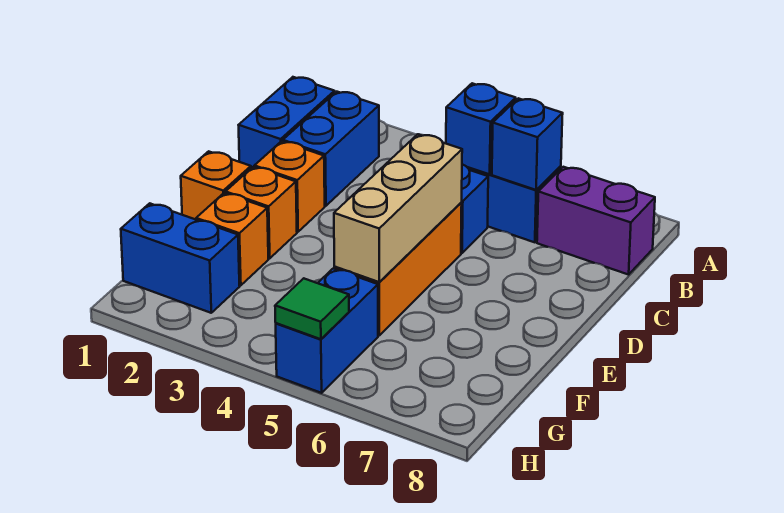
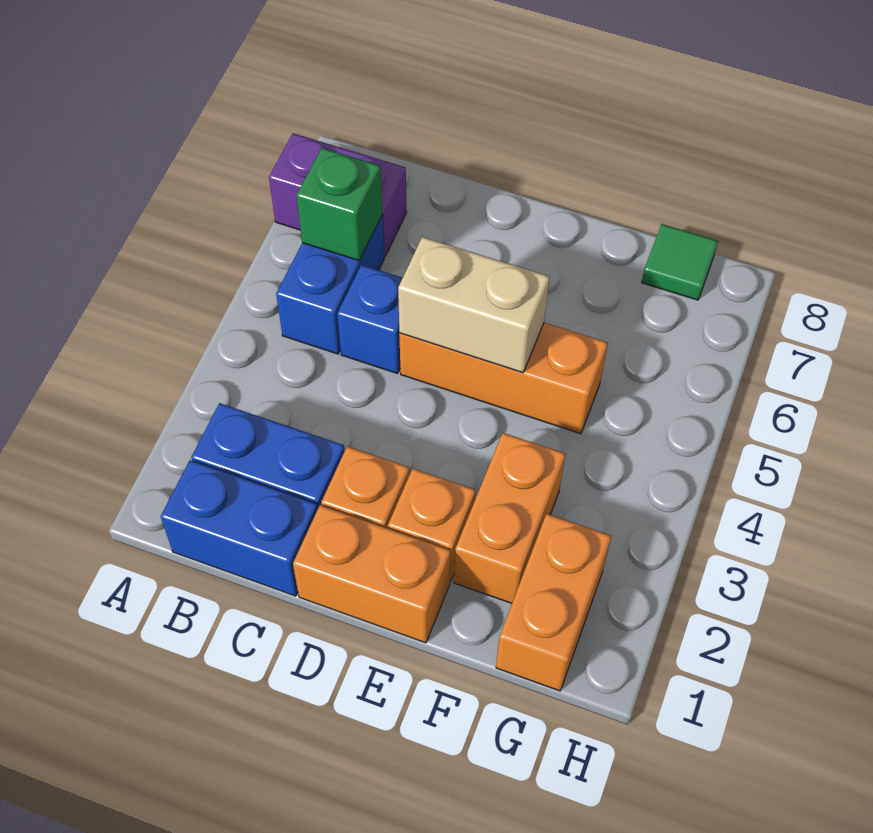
blue 1x1 brick [446,83,516,174] -> none
blue 1x1 brick [492,98,563,190] -> green 1x1 brick [297,148,382,261]
purple 1x2 brick [537,167,655,275] -> purple 1x2 brick turned to [269,133,407,257]
tan 1x3 brick [334,134,462,282] -> tan 1x2 brick [398,237,550,373]
orange 1x1 brick [181,151,251,220] -> orange 1x2 brick [293,505,451,643]
orange 1x1 brick [196,193,268,285] -> orange 1x2 brick [454,433,565,603]
blue 1x2 brick [121,203,240,313] -> orange 1x2 brick [496,514,611,691]
blue 1x2 brick [276,268,378,393] -> none
green 1x1 tile [275,278,349,339] -> green 1x1 tile moved to [642,224,718,300]

